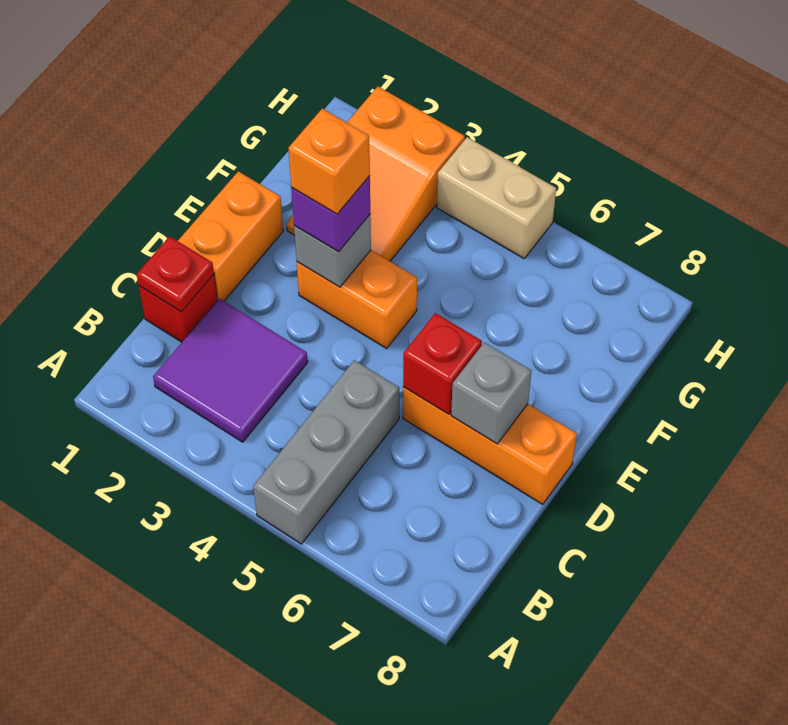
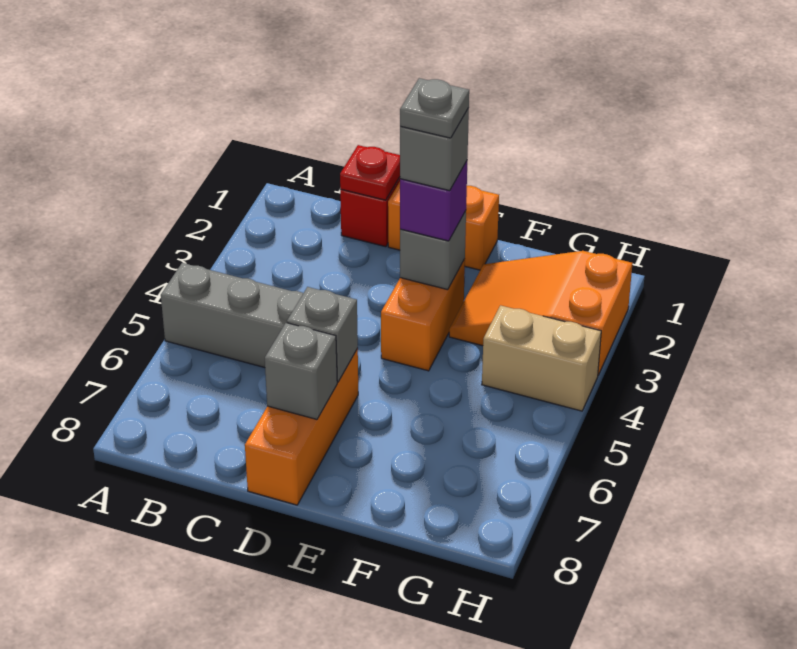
purple 2x2 tile [153,299,308,442] -> none
red 1x1 brick [403,313,482,414] -> grey 1x1 brick [287,287,358,382]
orange 1x1 brick [289,108,370,214] -> grey 1x1 brick [400,108,469,191]
none -> grey 1x1 plate [400,78,469,138]
tan 1x2 brick [437,137,556,258] -> tan 1x2 brick turned to [482,305,601,411]

